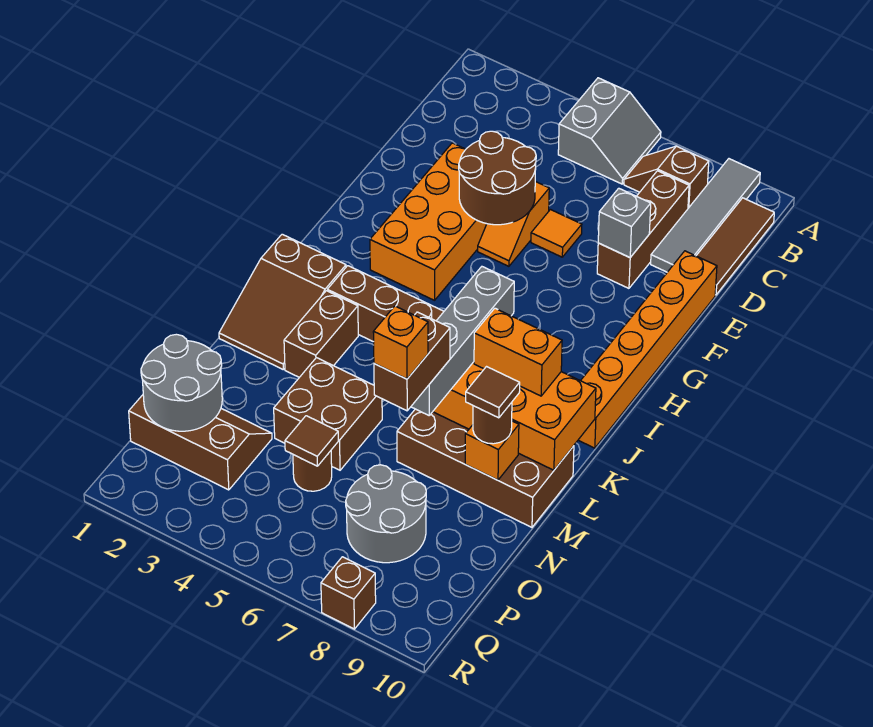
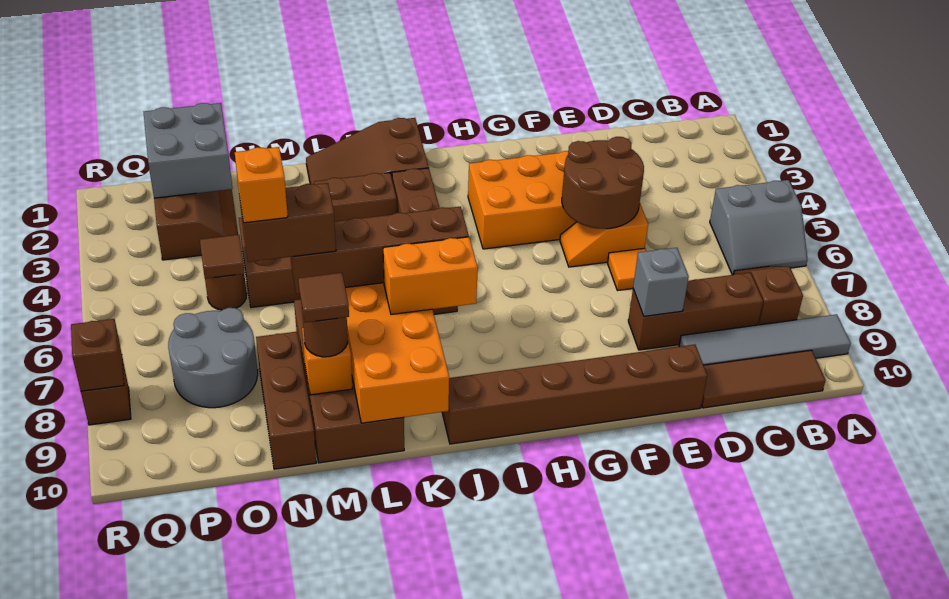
orange 1x6 brick [579,251,717,448] -> brown 1x6 brick [442,345,707,444]
grey 1x4 brick [411,267,514,415] -> brown 1x4 brick [290,207,469,294]
orange 1x2 brick [474,308,562,396] -> orange 1x2 brick turned to [383,237,478,314]
none -> brown 1x3 brick [256,332,316,469]
grey 2x2 round brick [141,334,222,431] -> grey 2x2 brick [144,103,233,198]
none -> brown 1x1 brick [71,319,124,391]

